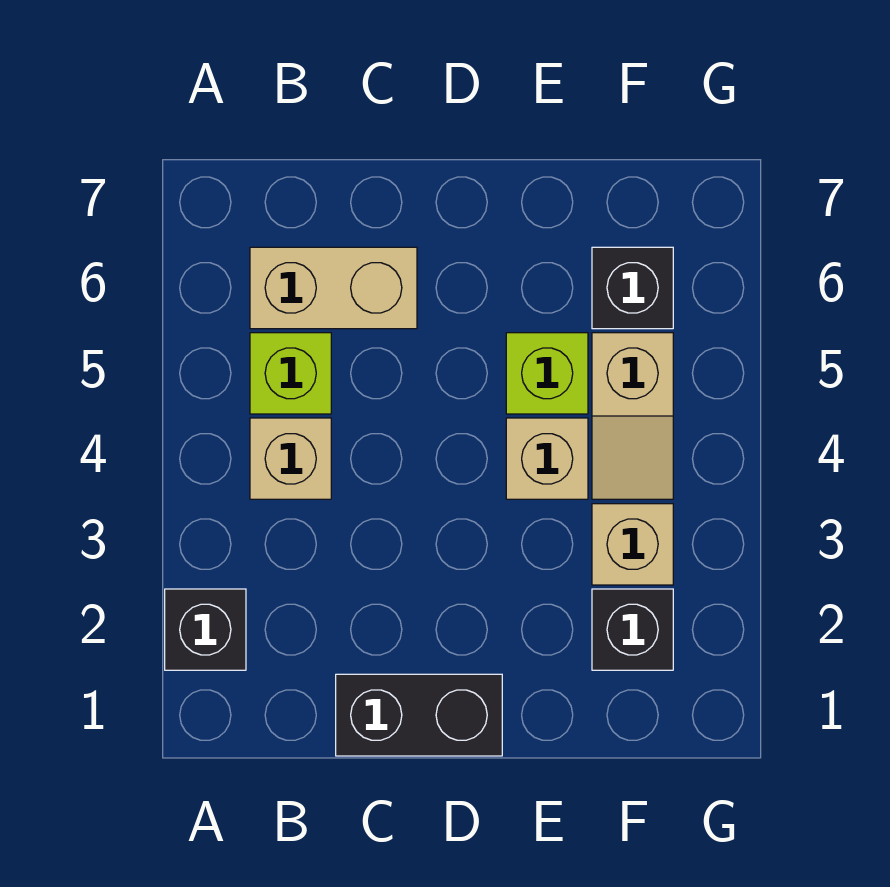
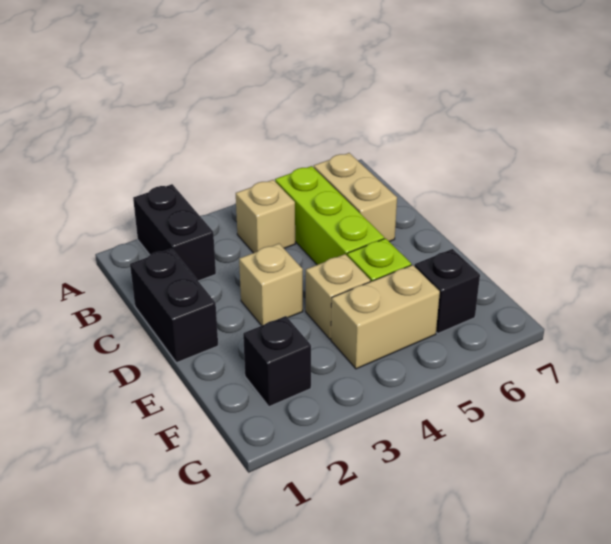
black 1x1 brick [165,589,246,670] -> black 1x2 brick [133,184,216,281]
lime 1x1 brick [250,333,331,414] -> lime 1x3 brick [275,166,384,265]
tan 1x1 brick [592,504,673,585] -> tan 1x1 brick moved to [239,244,303,326]
tan 1x2 slope [592,333,673,499] -> tan 1x2 brick [331,265,440,369]

